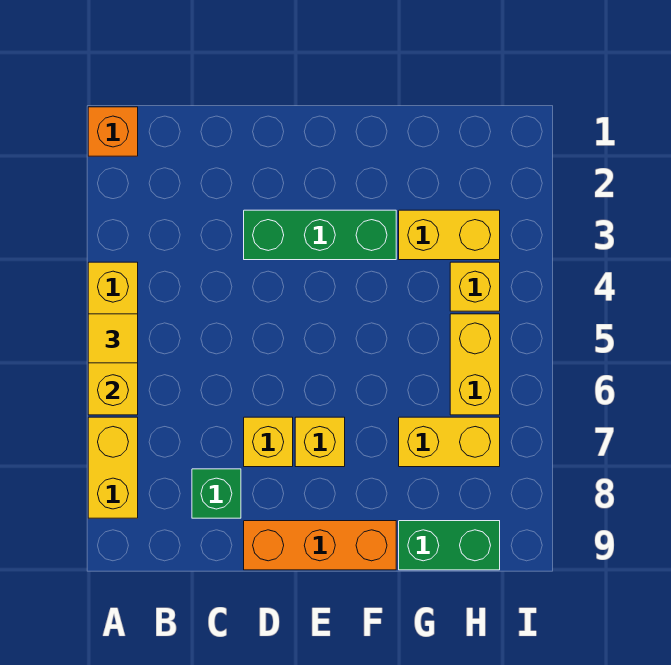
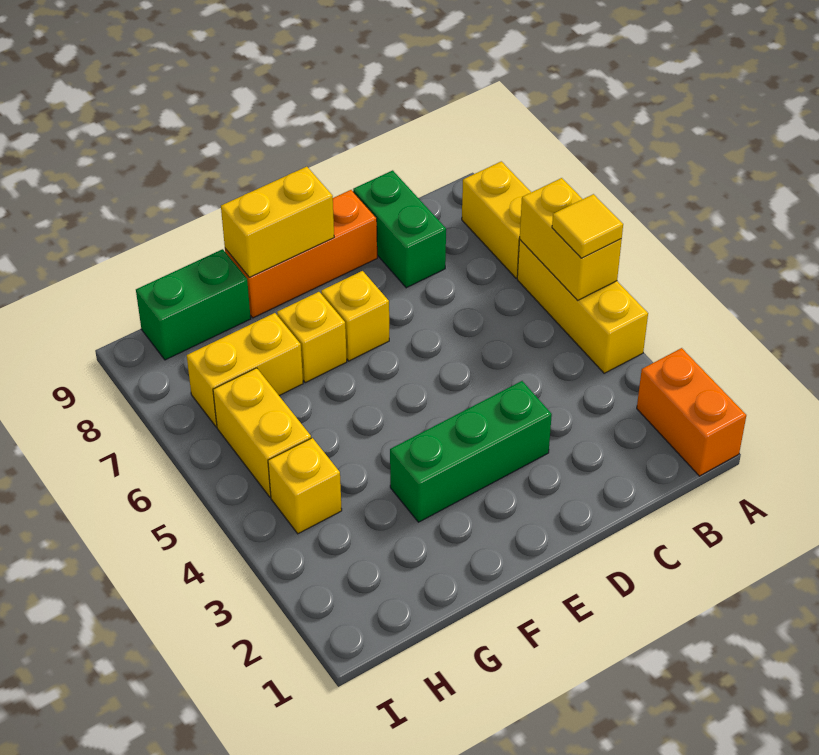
orange 1x1 brick [88,107,138,156] -> orange 1x2 brick [637,348,746,476]
green 1x1 brick [192,469,241,518] -> green 1x2 brick [353,170,446,288]
yellow 1x1 brick [244,417,293,467] -> yellow 1x1 brick moved to [277,292,347,383]
yellow 1x2 brick [399,210,500,260] -> yellow 1x2 brick moved to [221,167,334,277]

